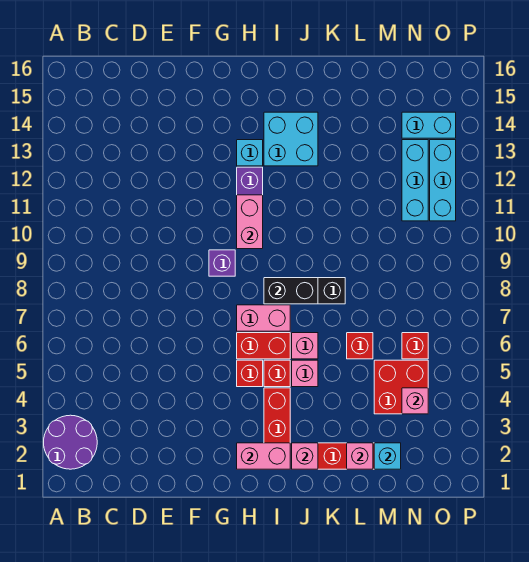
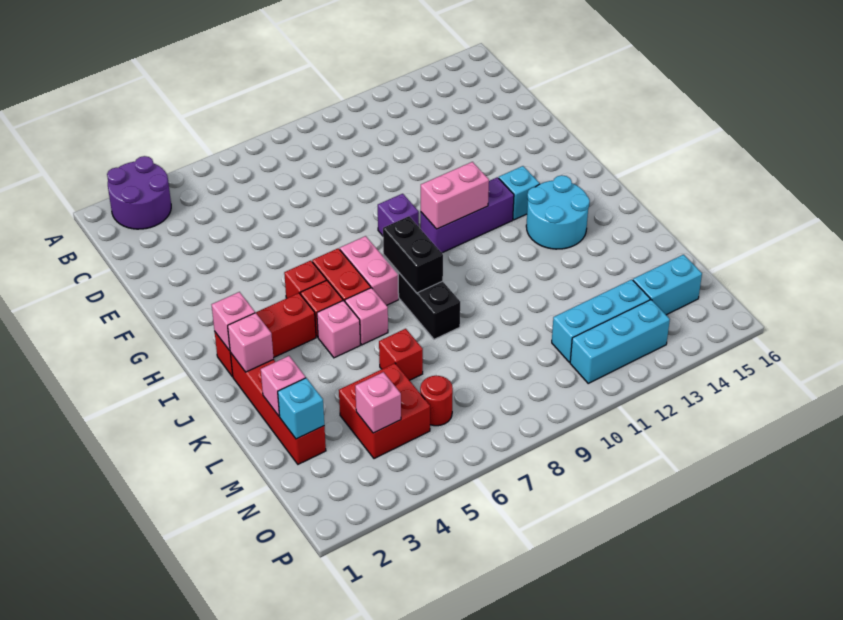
pink 1x2 brick [237,443,290,469] -> pink 1x1 brick [212,292,255,351]
cyan 2x2 brick [264,112,318,166] -> cyan 2x2 round brick [526,175,590,249]
red 1x1 brick [402,333,428,359] -> red 1x1 round brick [420,375,453,426]
cyan 1x2 brick [402,112,456,138] -> cyan 1x2 brick turned to [633,255,702,315]

